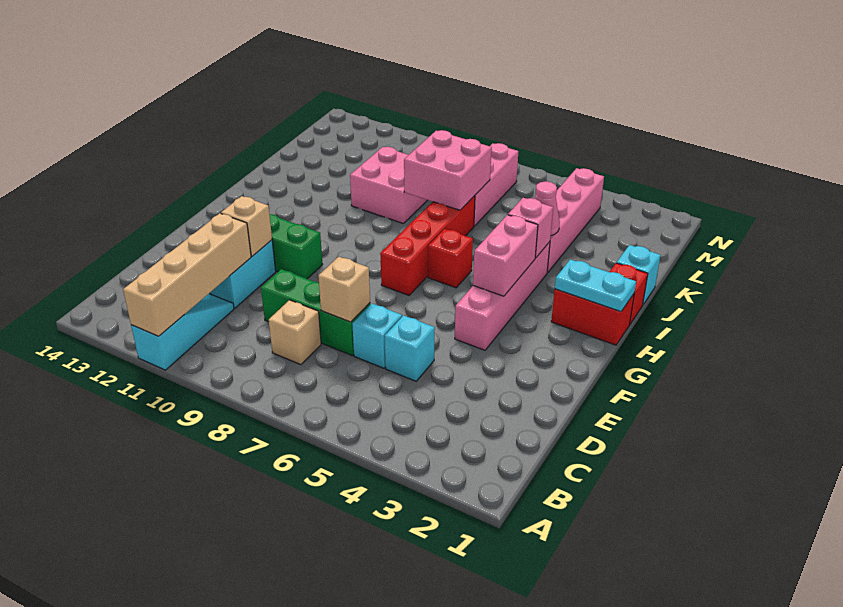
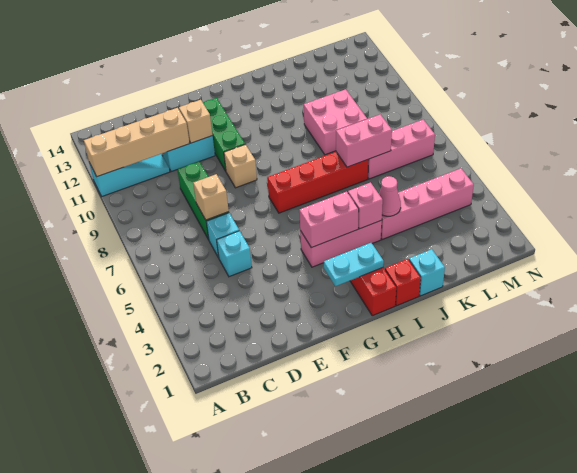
tan 1x1 brick [269,300,321,365] -> tan 1x1 brick moved to [224,144,257,188]
pink 1x4 brick [455,242,550,350] -> pink 1x3 brick [300,220,382,267]
cyan 1x2 plate [555,259,636,311] -> cyan 1x2 plate turned to [324,243,384,286]
red 1x1 brick [428,229,473,288] -> none
pink 2x2 brick [404,130,492,210] -> pink 1x2 brick [336,114,392,167]

